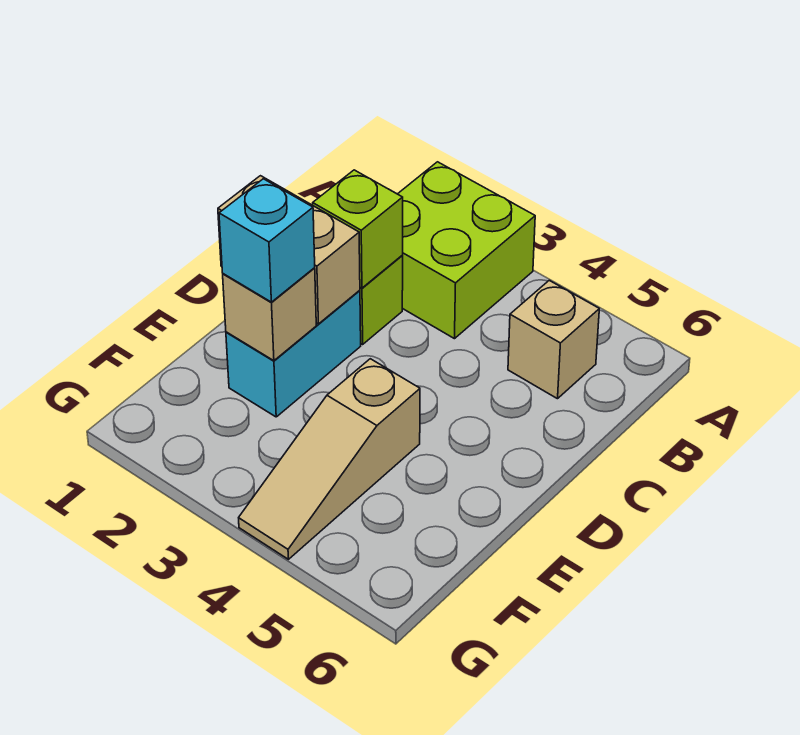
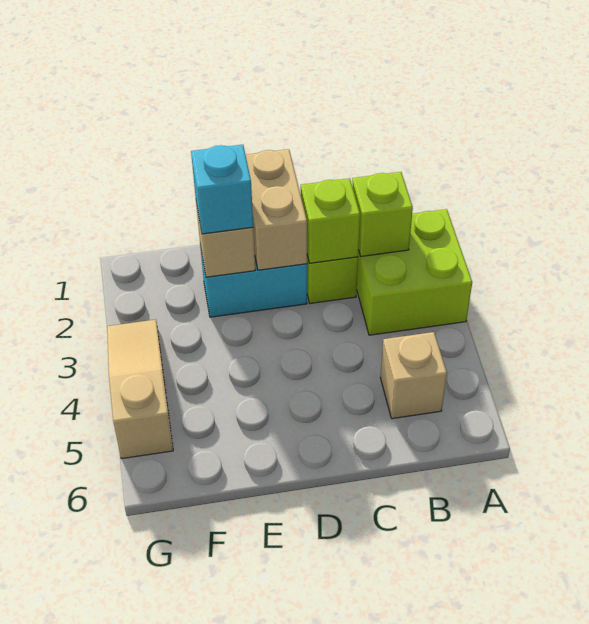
none -> lime 1x1 brick [352,172,413,256]
tan 1x3 slope [239,359,420,559] -> tan 1x3 slope turned to [107,319,173,459]

